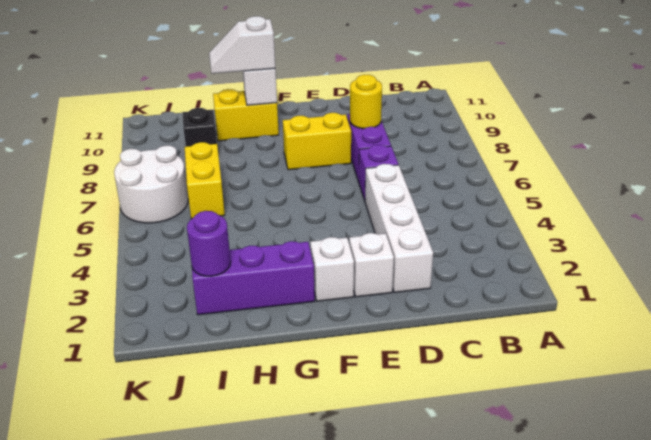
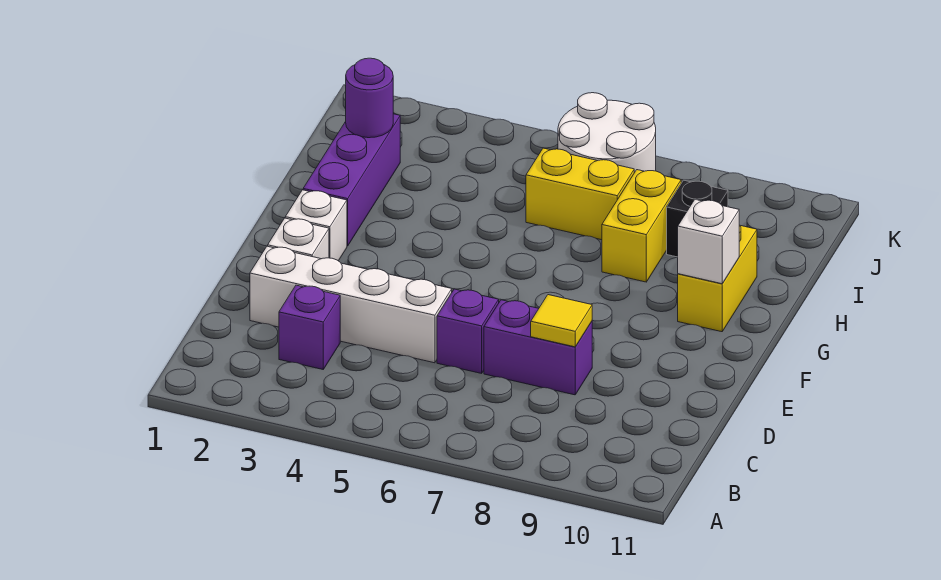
none -> purple 1x1 brick [279,285,340,369]
yellow 1x1 round brick [350,75,382,129] -> yellow 1x1 tile [531,295,592,347]
yellow 1x2 brick [283,113,351,170] -> yellow 1x2 brick moved to [602,170,681,282]
white 1x2 slope [209,16,275,74] -> none

